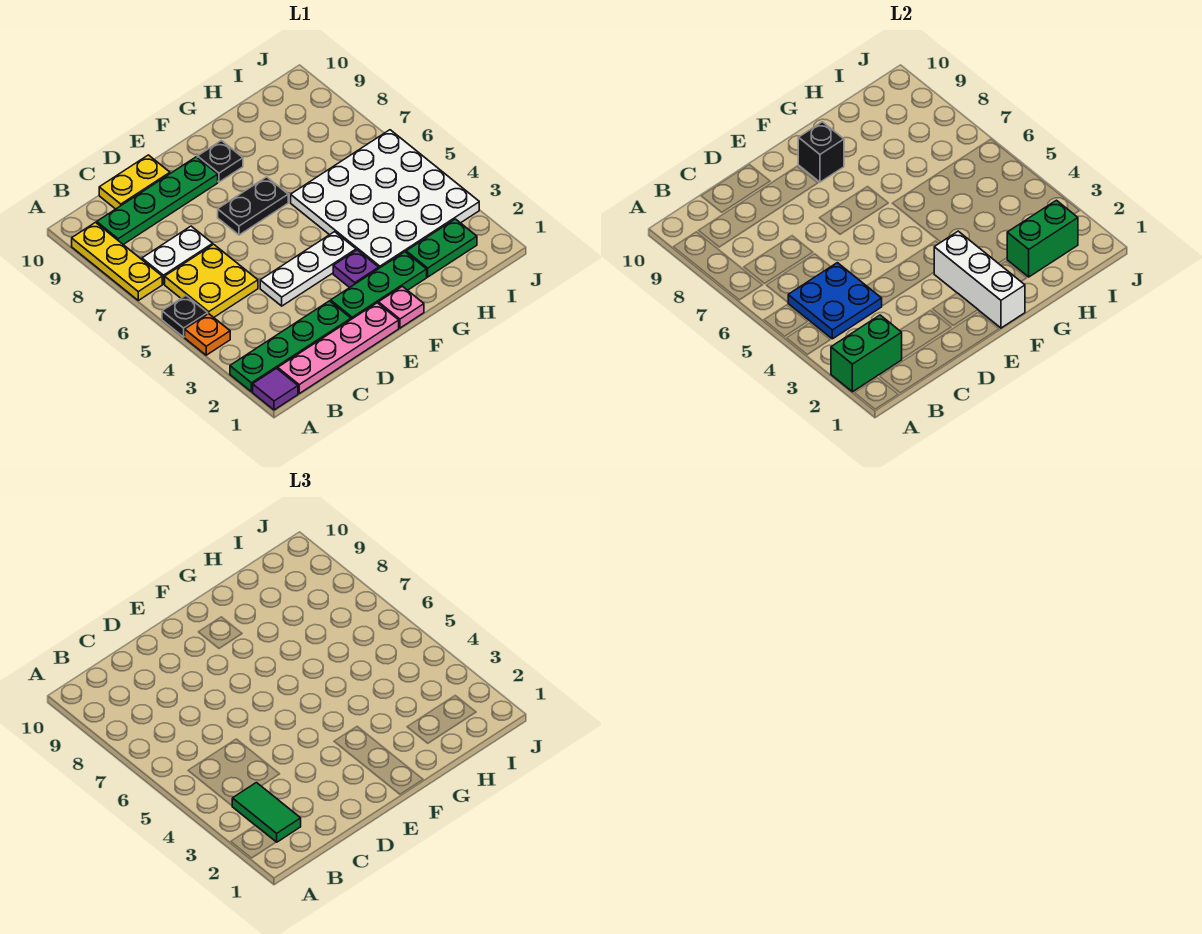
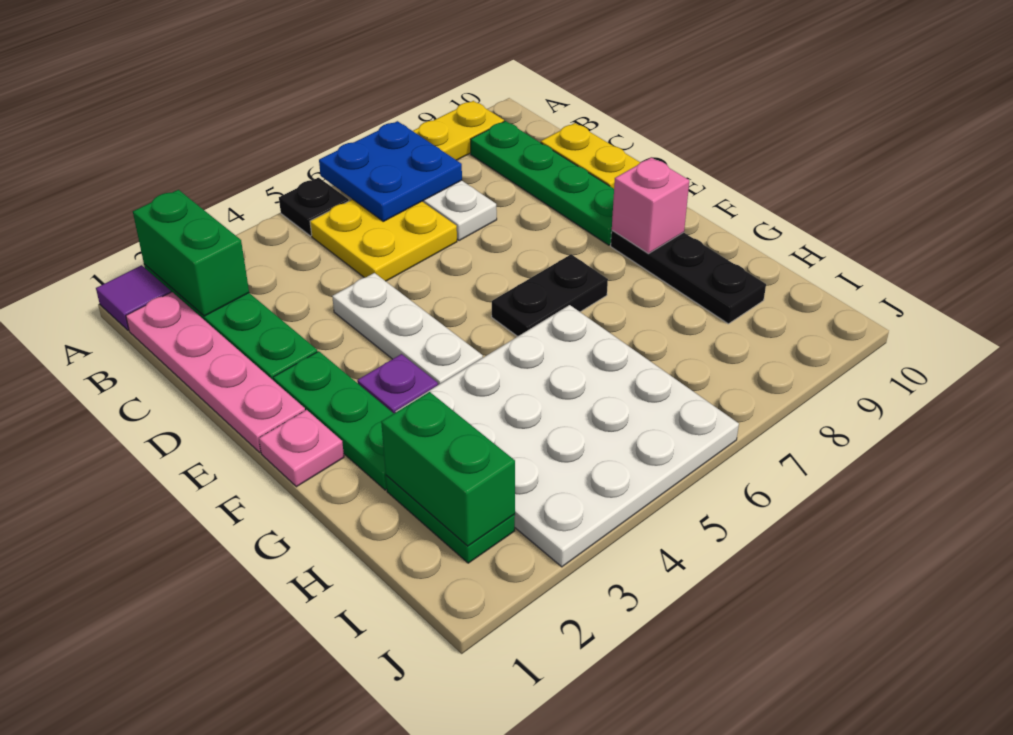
orange 1x1 plate [185,314,230,355] -> none
green 1x2 tile [232,783,301,842] -> none
blue 2x2 plate [788,263,882,339] -> blue 2x2 plate moved to [319,121,462,221]
black 1x2 plate [218,177,288,235] -> black 1x2 plate turned to [492,254,608,336]
white 1x3 brick [934,231,1025,328] -> none
black 1x1 plate [197,141,243,182] -> black 1x3 plate [611,230,766,324]
black 1x1 brick [798,122,844,182] -> pink 1x1 brick [612,157,689,254]

